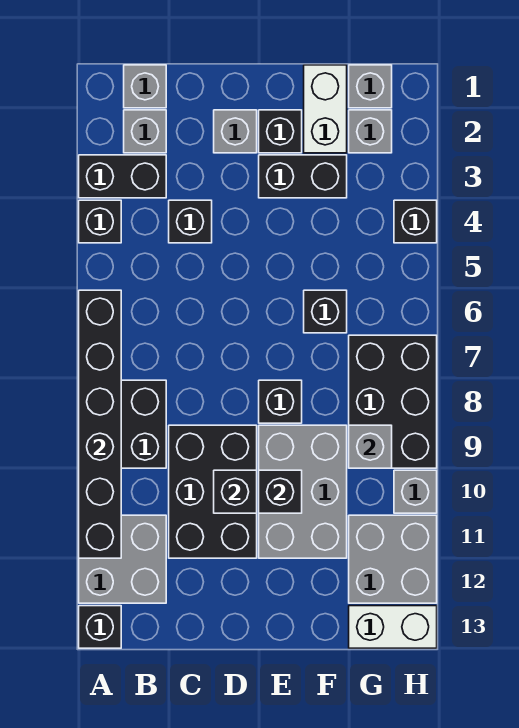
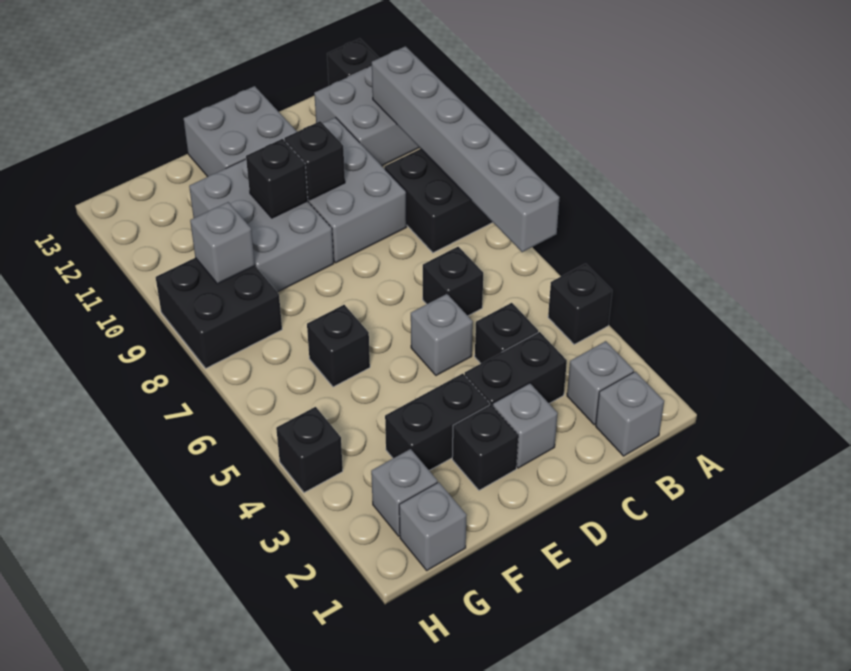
black 1x2 brick [79,155,166,198] -> black 1x2 brick moved to [465,332,567,406]
black 1x6 brick [79,290,121,558] -> grey 1x6 brick [372,46,560,252]
black 2x3 brick [169,425,257,558] -> grey 2x3 brick [308,117,407,263]
black 1x1 brick [259,380,302,423] -> black 1x1 brick moved to [423,247,483,316]
white 1x2 brick [304,65,347,153] -> none
black 2x3 brick [349,335,437,468] -> black 2x2 brick [156,258,282,368]
grey 2x2 brick [349,515,437,603] -> grey 2x2 brick moved to [184,86,297,177]
white 1x2 brick [349,606,437,648] -> none
grey 1x1 brick [394,470,437,513] -> grey 1x1 brick moved to [411,294,473,376]

